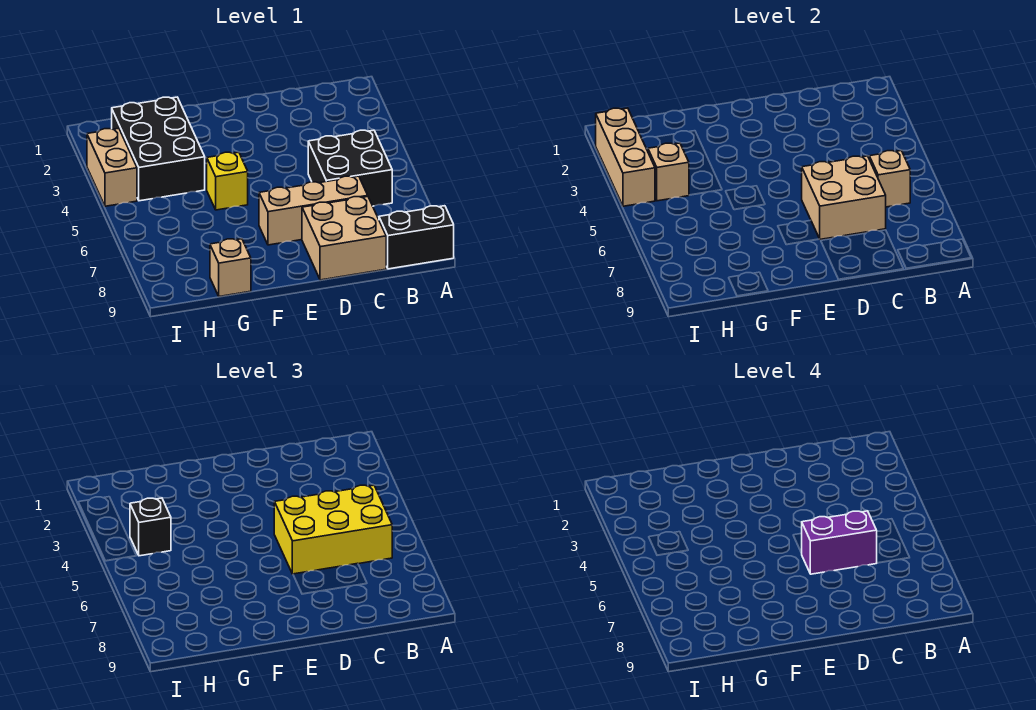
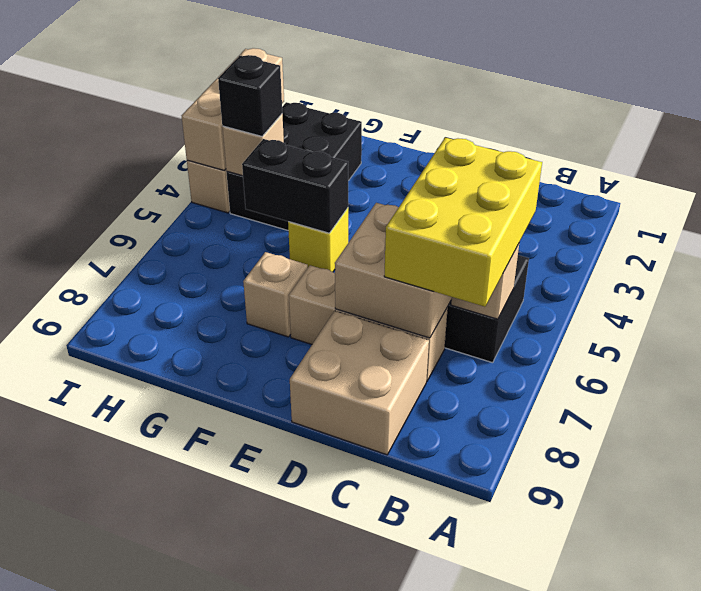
black 1x2 brick [379,206,454,269] -> black 1x2 brick moved to [242,139,348,233]
yellow 2x3 brick [274,485,392,574] -> yellow 2x3 brick turned to [384,138,542,307]
purple 1x2 brick [802,511,877,574] -> none
tan 1x1 brick [210,239,251,296] -> tan 1x1 brick moved to [243,252,308,337]

